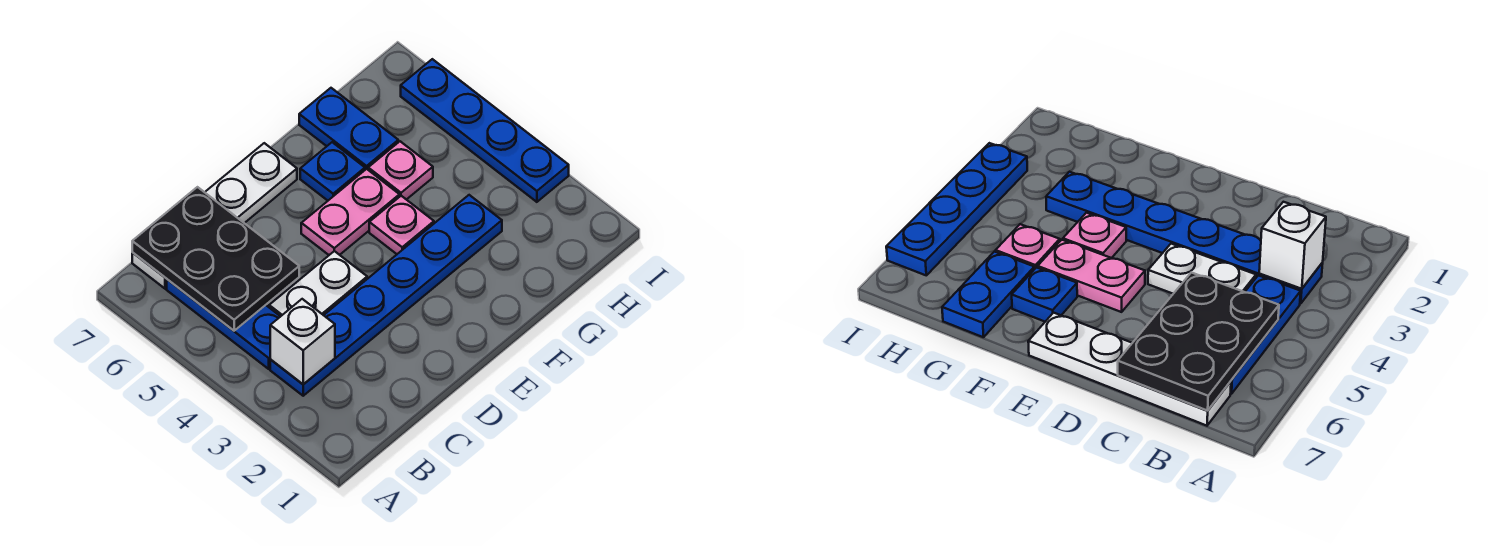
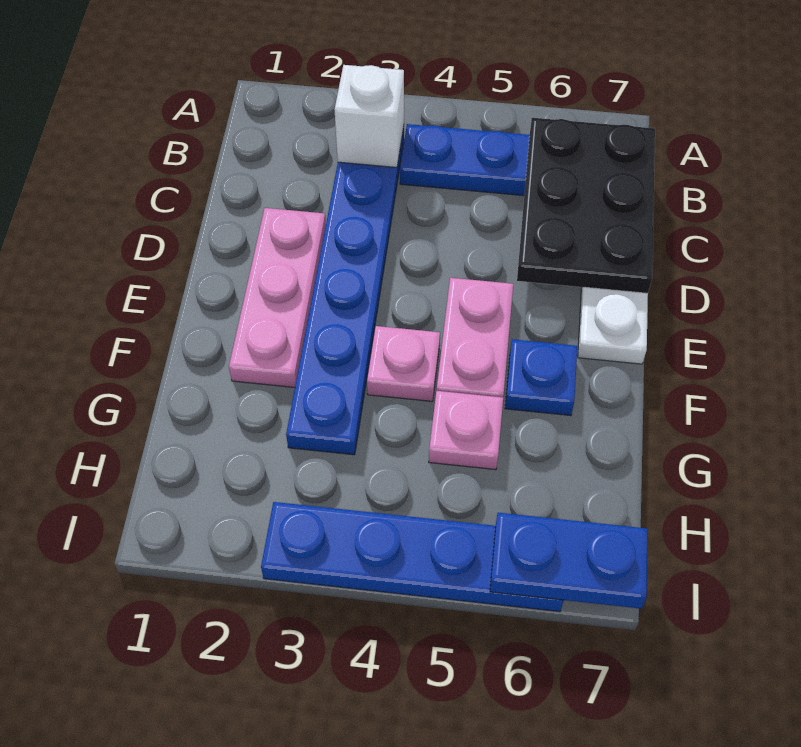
black 2x3 plate [132,187,299,331] -> black 2x3 plate turned to [517,118,655,293]
white 1x2 plate [269,251,367,316] -> none
none -> pink 1x3 plate [229,208,326,387]
blue 1x2 plate [299,88,398,170] -> blue 1x2 plate moved to [490,513,648,609]

